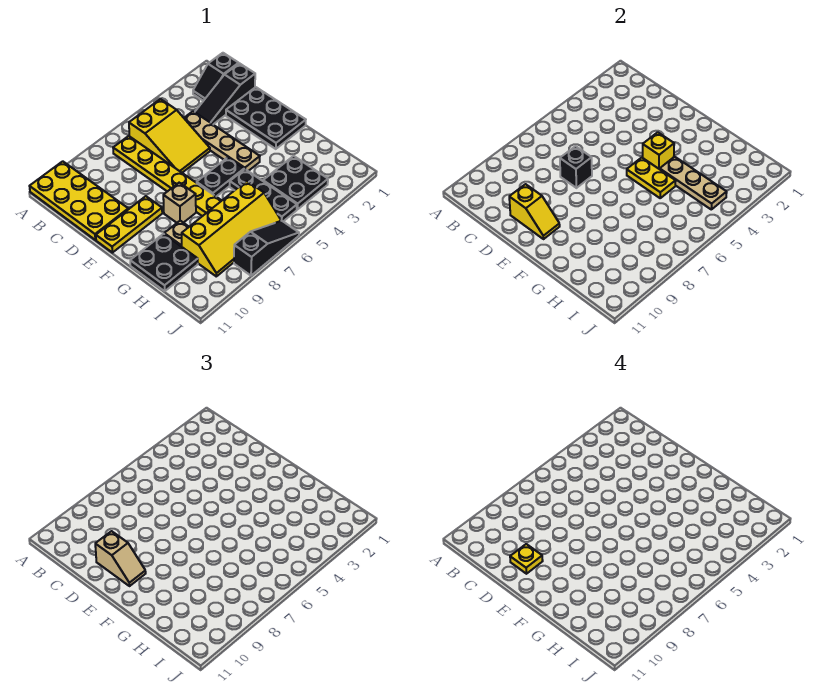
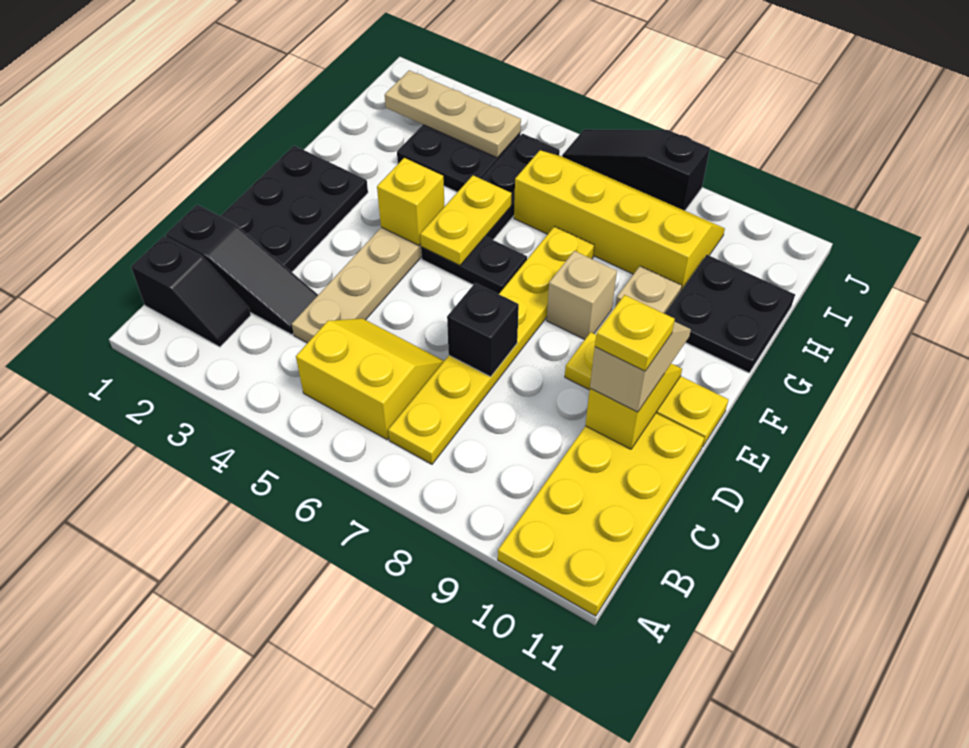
yellow 2x3 slope [129,99,210,173] -> yellow 2x2 slope [296,319,444,439]
tan 1x3 plate [660,157,727,209] -> tan 1x3 plate turned to [385,70,521,158]

